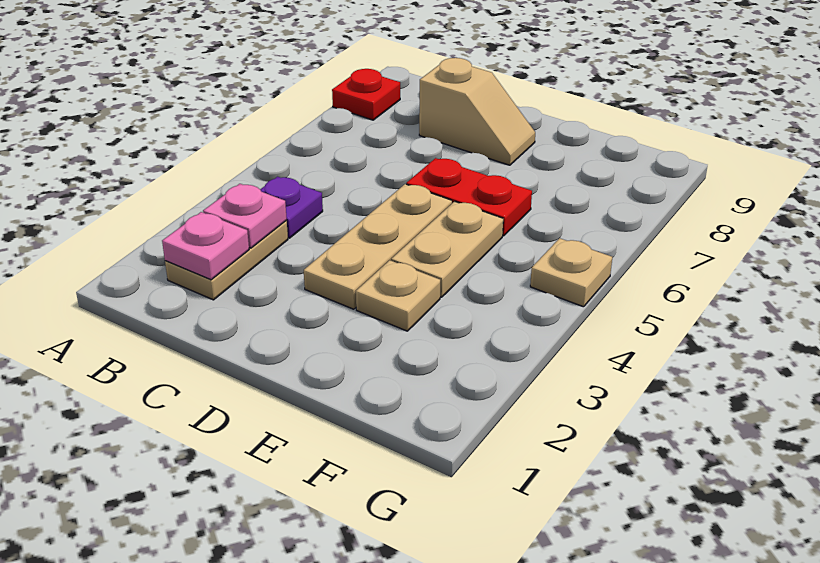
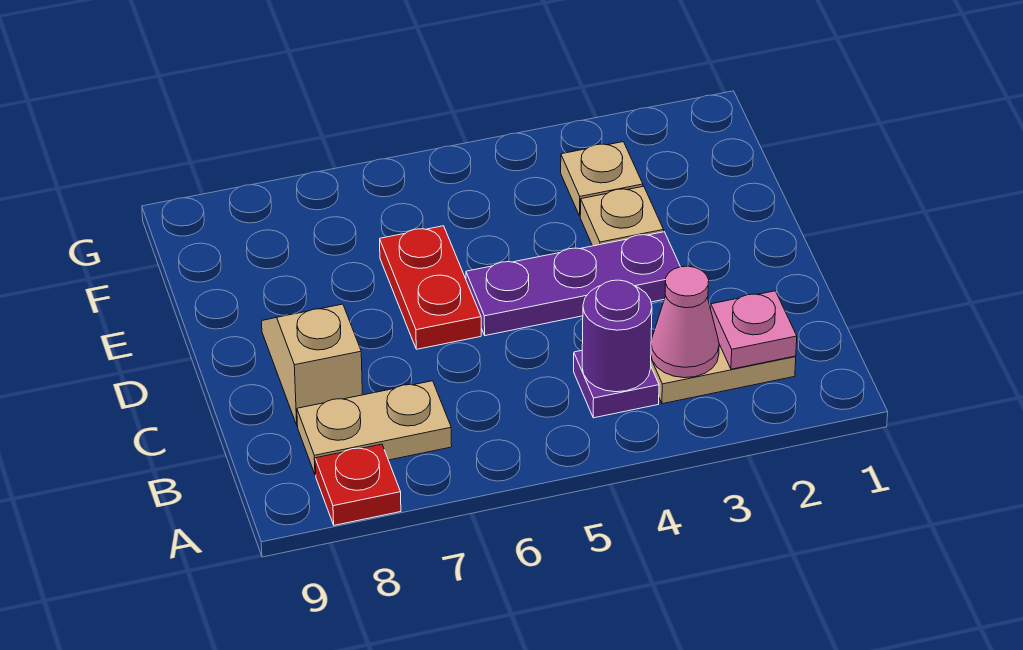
pink 1x1 plate [203,184,287,248] -> pink 1x1 cone [651,266,719,378]
none -> purple 1x1 round brick [582,280,652,392]
tan 1x3 plate [304,184,452,309] -> purple 1x3 plate [466,232,680,336]
tan 1x2 plate [391,201,503,297] -> tan 1x2 plate moved to [297,381,452,475]
tan 1x1 plate [530,238,612,307] -> tan 1x1 plate moved to [561,142,643,216]

